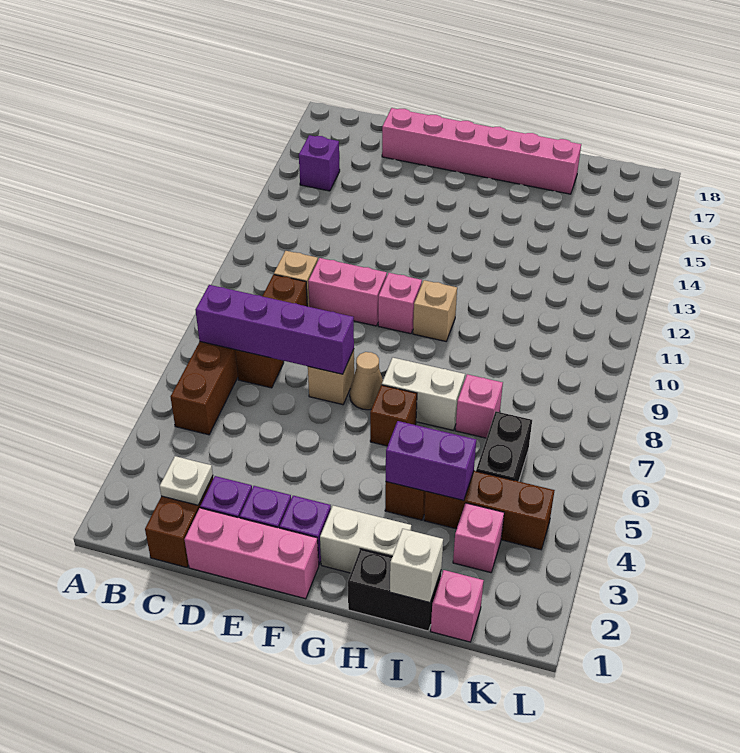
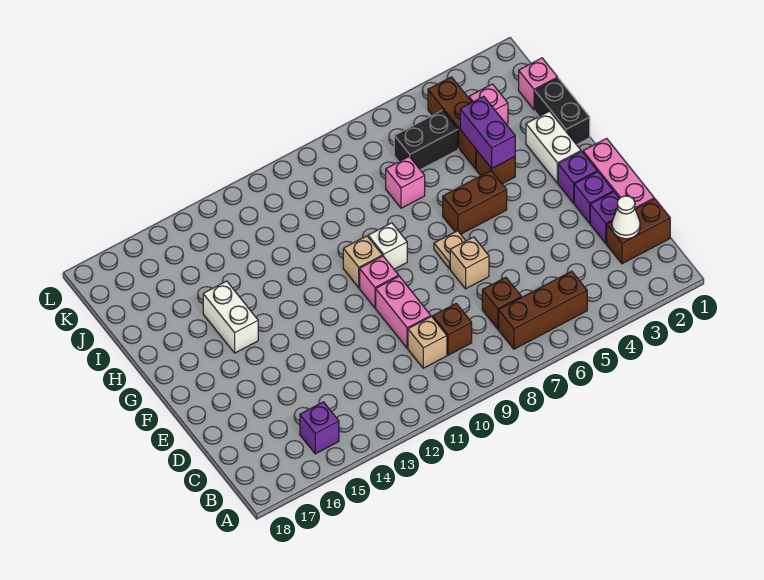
purple 1x4 brick [196,285,354,374] -> none
white 1x1 plate [160,456,213,505] -> white 1x1 cone [612,196,640,239]
pink 1x6 brick [382,108,581,194] -> none
tan 1x1 cone [350,352,383,410] -> tan 1x1 plate [434,231,466,269]
brown 1x1 brick [370,385,417,446] -> brown 1x2 brick [443,171,507,234]
white 1x2 brick [382,358,465,430] -> white 1x2 brick moved to [203,281,258,353]
white 1x1 brick [390,529,443,603] -> white 1x1 brick moved to [368,223,407,269]

